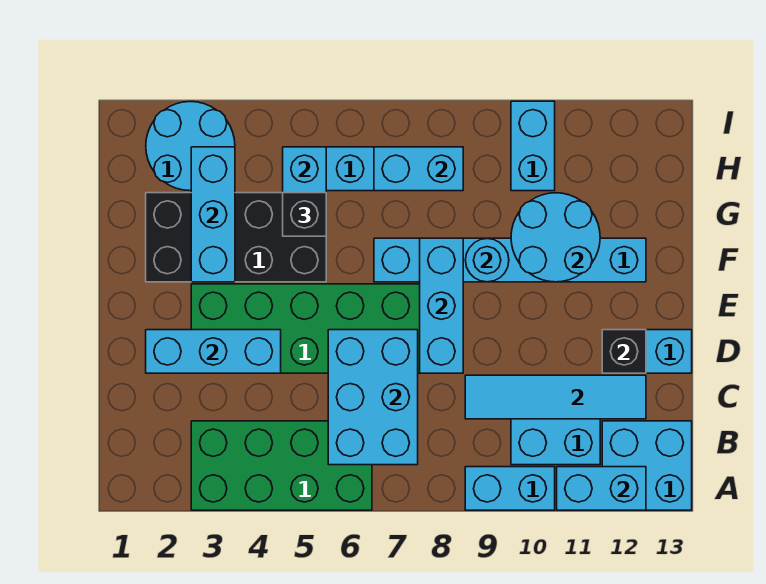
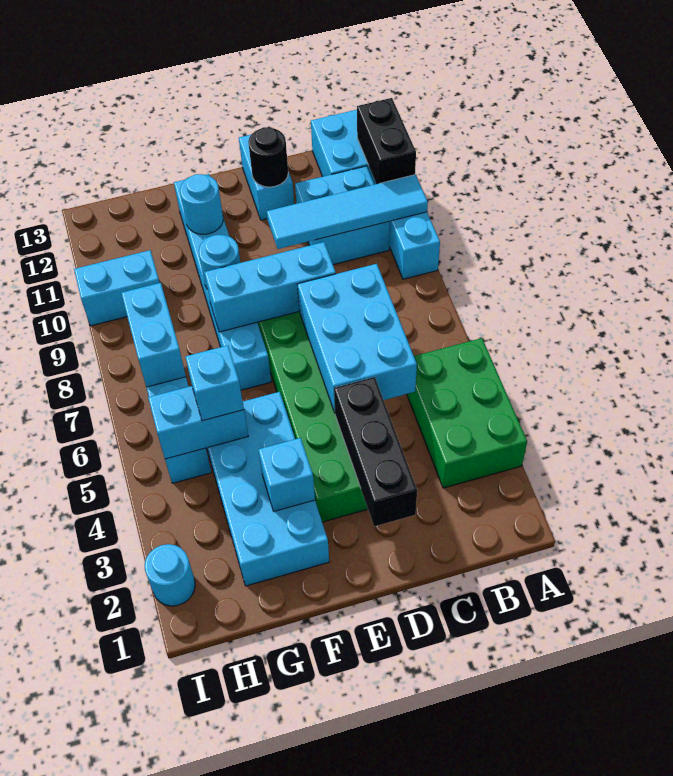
green 2x4 brick [191,421,372,510] -> green 2x3 brick [407,338,527,488]
cyan 1x2 brick [557,467,646,510] -> black 1x2 brick [357,98,416,184]
cyan 2x3 brick [328,330,418,465] -> cyan 2x3 brick turned to [297,264,417,413]
cyan 1x4 tile [465,375,646,419] -> cyan 1x4 tile turned to [267,175,428,249]
cyan 1x3 brick [146,330,281,373] -> black 1x3 brick [334,377,417,527]
black 1x1 brick [602,330,646,373] -> black 1x1 round brick [248,127,288,187]
black 2x4 brick [146,193,326,282] -> cyan 2x4 brick [207,392,329,586]
cyan 1x3 brick [191,147,235,282] -> cyan 1x1 brick [258,438,315,511]
cyan 2x2 round brick [511,193,600,282] -> cyan 1x1 round brick [180,174,223,234]
black 1x1 brick [283,193,326,236] -> cyan 1x1 brick [186,345,244,421]
cyan 2x2 round brick [146,101,235,191] -> cyan 1x1 round brick [145,544,195,606]

